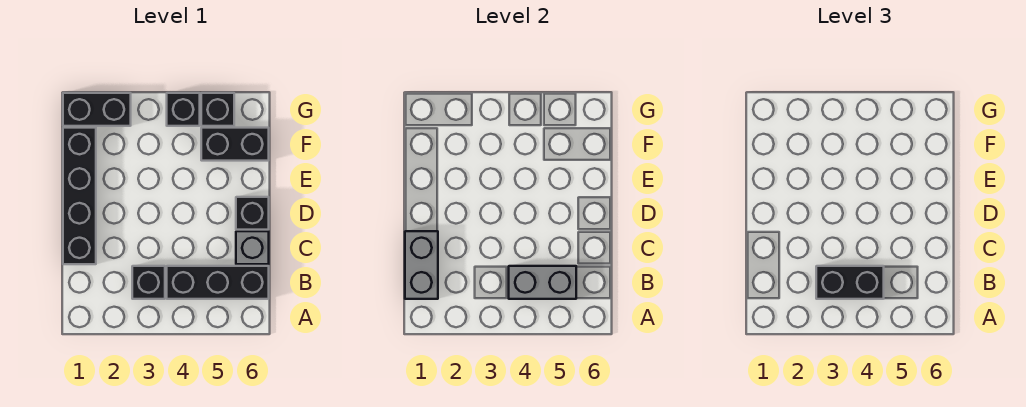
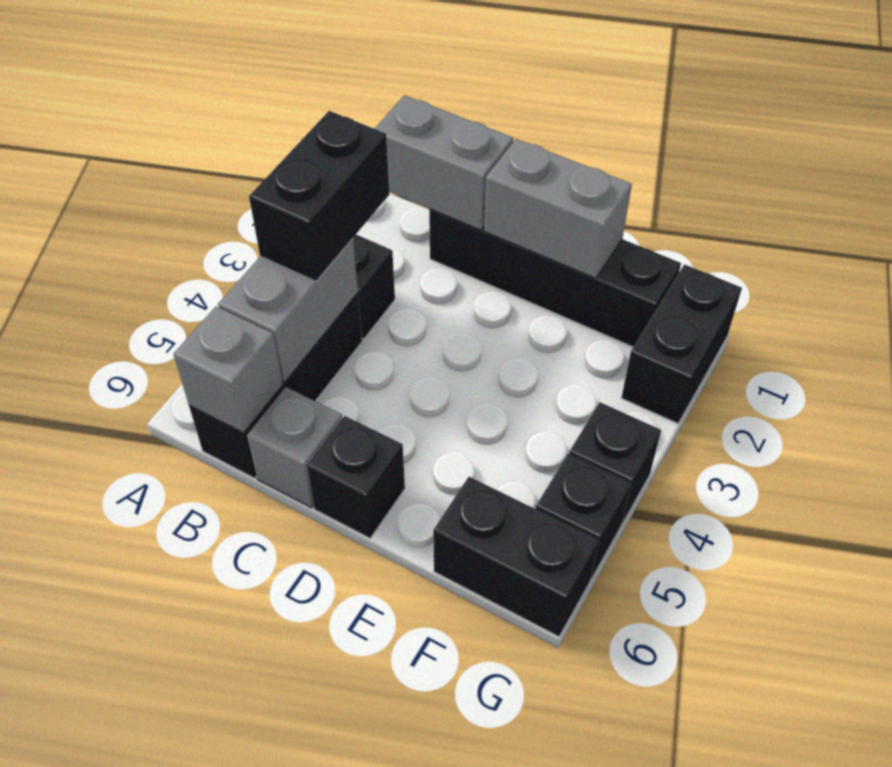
none -> grey 1x1 brick [174,306,283,433]
none -> grey 1x2 brick [484,139,632,278]
black 1x2 brick [201,128,269,161] -> black 1x2 brick turned to [433,477,599,637]

